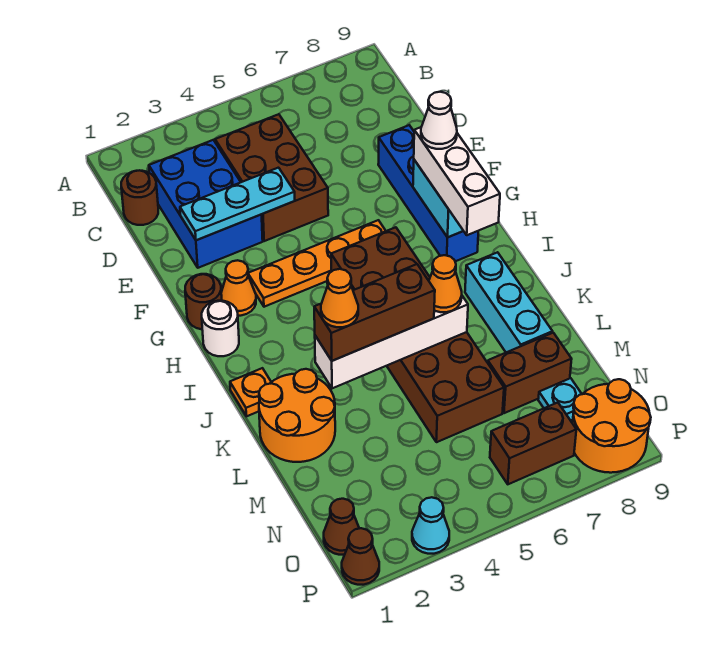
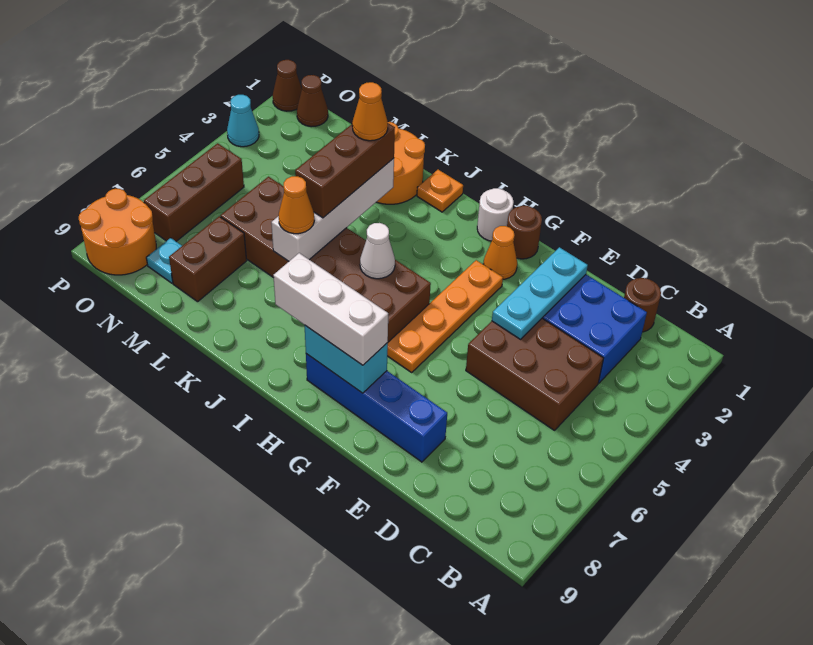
white 1x1 cone [421,92,457,149] -> white 1x1 cone moved to [360,223,395,279]
cyan 1x3 brick [465,252,553,352] -> none
brown 1x2 brick [490,403,576,484] -> brown 1x3 brick [144,143,244,241]

